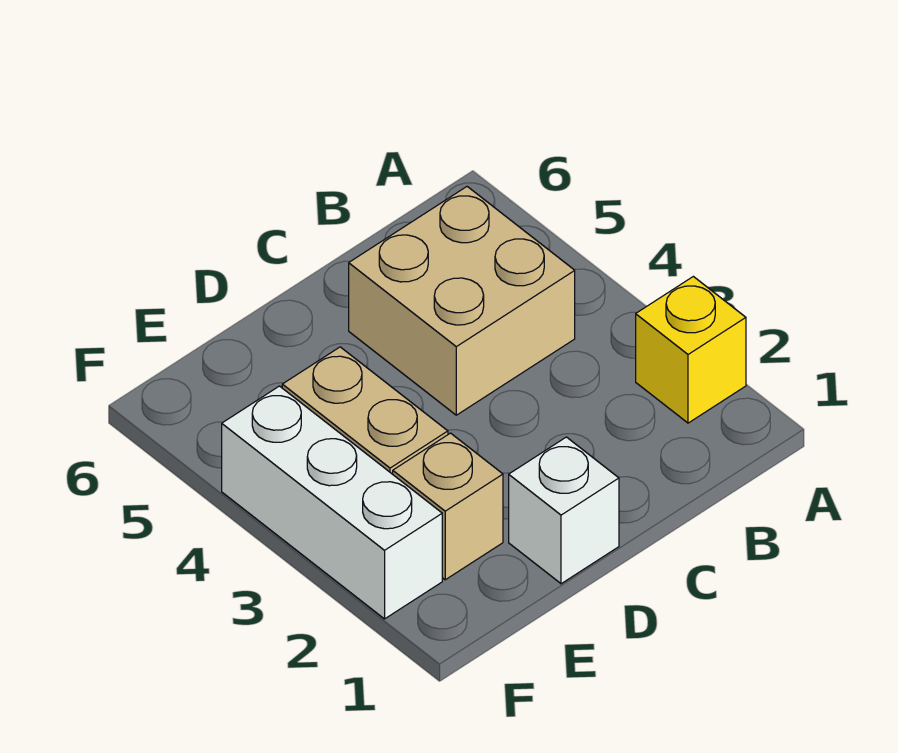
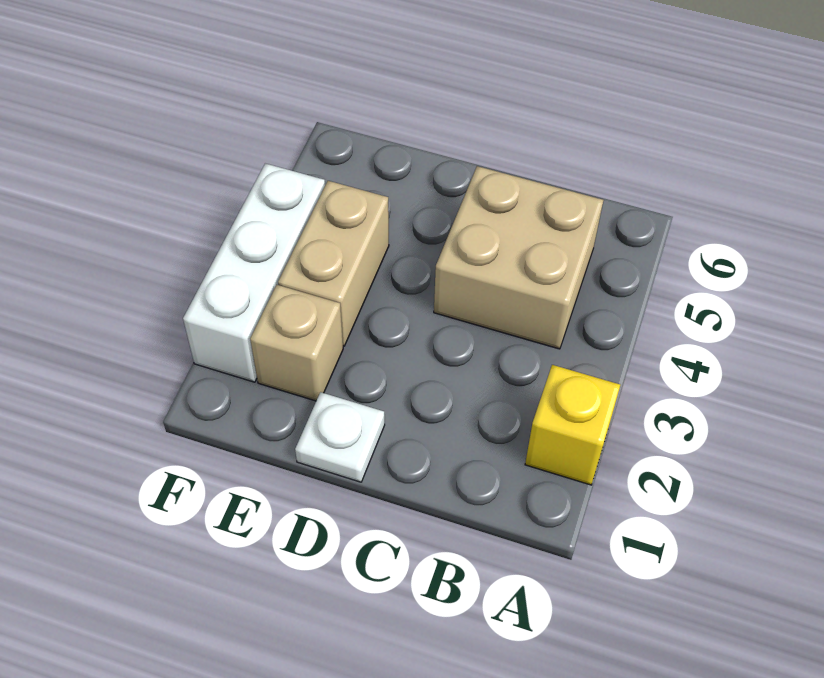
white 1x1 brick [509,437,619,584] -> white 1x1 plate [295,392,385,482]

